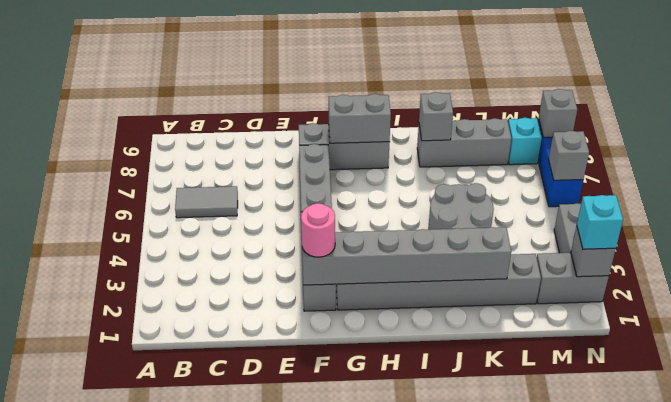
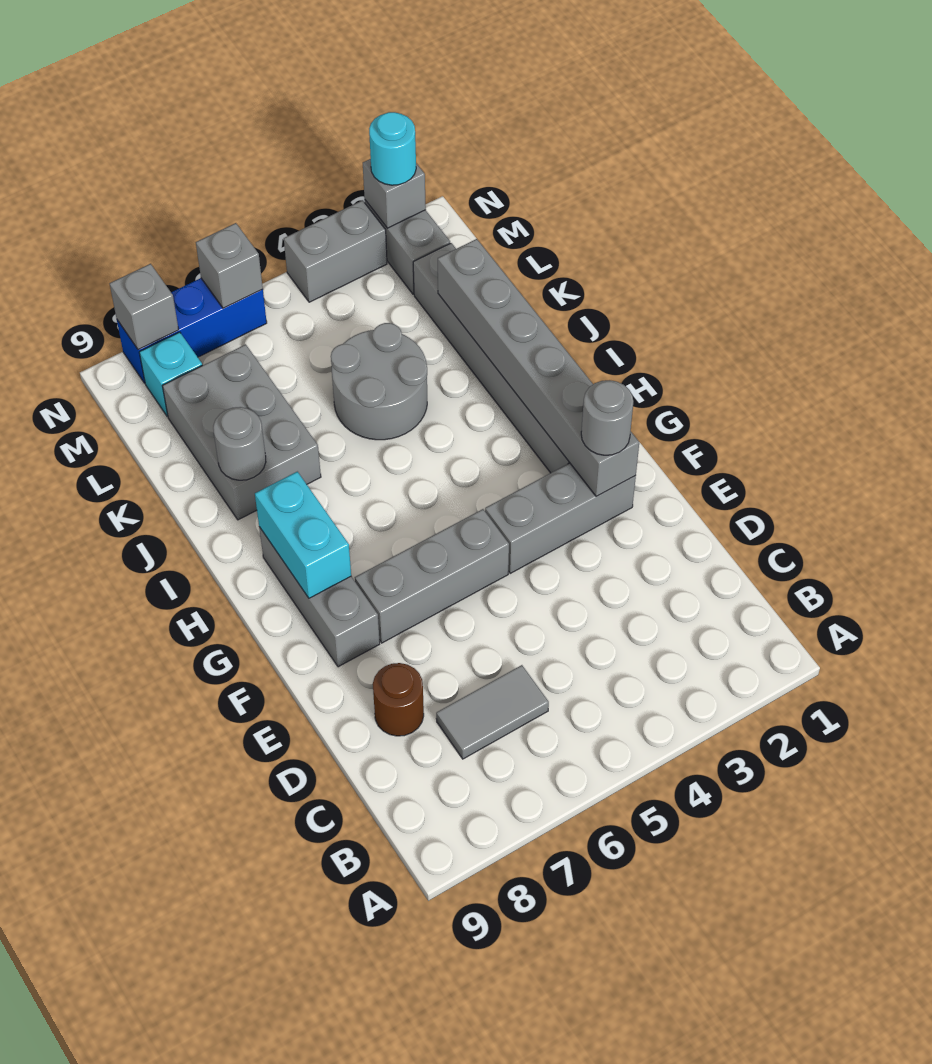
grey 1x2 tile [175,186,238,218] -> grey 1x2 tile turned to [436,665,549,759]
none -> brown 1x1 round brick [373,663,424,736]
pink 1x1 round brick [301,203,335,257] -> grey 1x1 round brick [581,380,633,455]
grey 1x2 brick [329,94,391,143] -> cyan 1x2 brick [255,472,351,598]
grey 1x3 brick [417,118,511,167] -> grey 2x3 brick [163,344,321,520]
grey 1x1 brick [419,92,453,141] -> grey 1x1 round brick [213,407,266,480]
cyan 1x1 brick [577,195,623,249] -> cyan 1x1 round brick [369,112,416,185]

